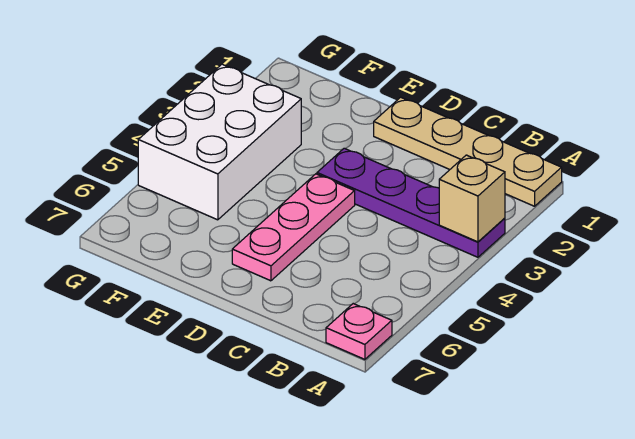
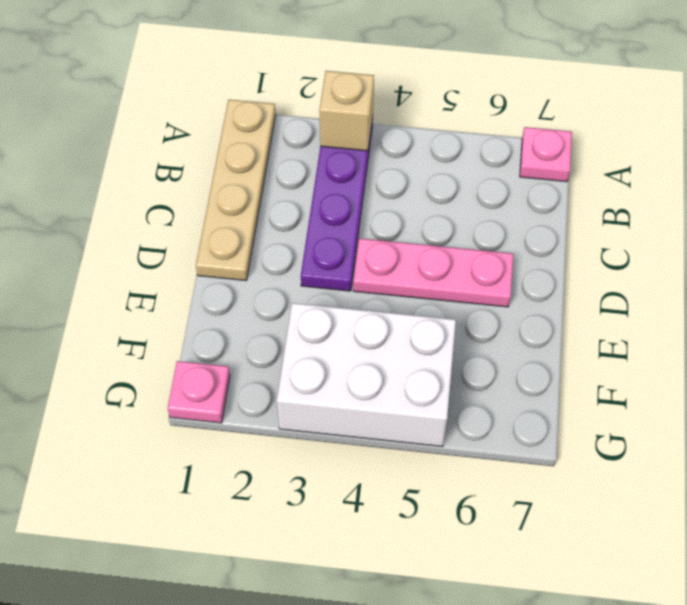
none -> pink 1x1 plate [168,361,230,423]

